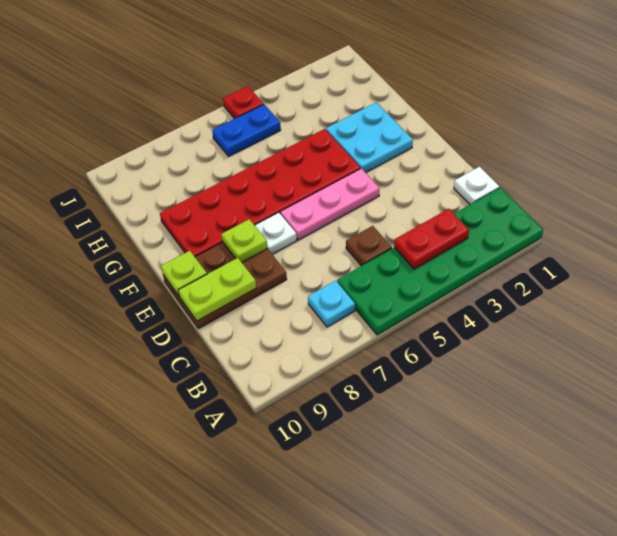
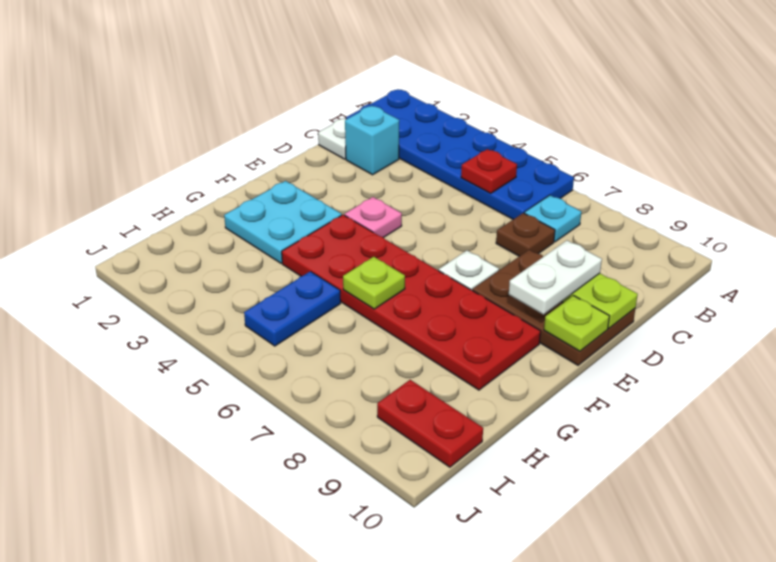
green 2x6 plate [337,188,543,335] -> blue 2x6 plate [346,90,574,219]
red 1x2 plate [394,209,469,269] -> red 1x2 plate moved to [377,380,483,467]
none -> cyan 1x1 brick [345,106,399,175]
brown 1x1 plate [346,226,392,266] -> brown 1x1 plate moved to [496,213,555,256]
none -> white 1x2 plate [509,240,602,315]
pink 1x3 plate [280,168,380,240] -> pink 1x1 plate [345,197,402,238]
lime 1x1 plate [221,219,268,262] -> lime 1x1 plate moved to [343,257,405,309]
blue 1x2 plate [212,105,281,156] -> blue 1x2 plate turned to [244,271,341,346]
red 1x1 plate [223,86,264,119] -> red 1x1 plate moved to [461,149,517,193]

